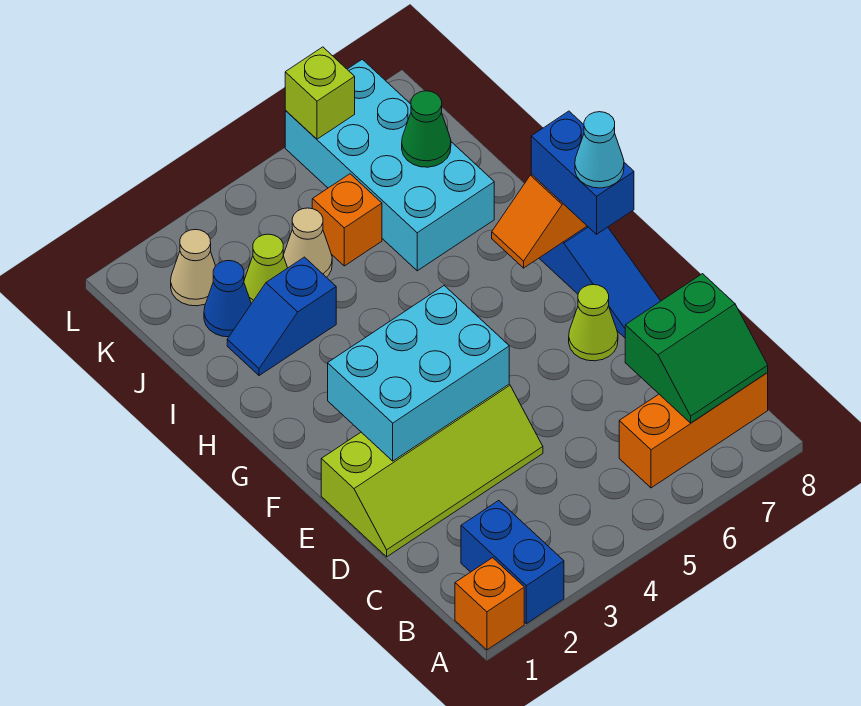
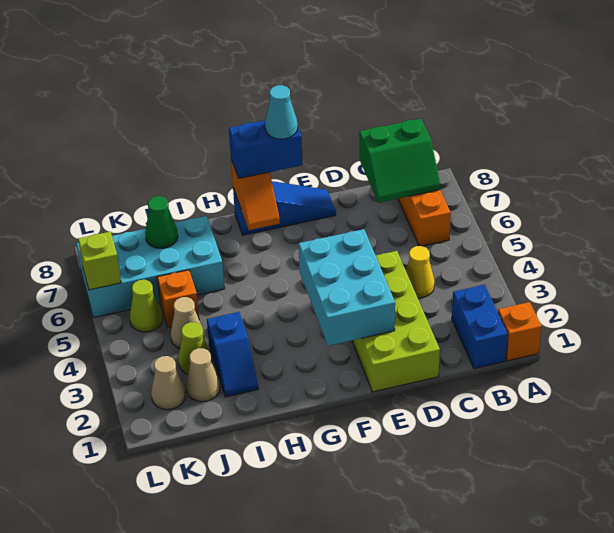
blue 1x2 brick [461,501,564,624] -> blue 1x2 brick turned to [452,285,508,368]
green 2x2 slope [625,274,768,423] -> green 2x2 slope turned to [359,119,440,203]
none -> yellow 1x1 cone [406,246,435,298]
lime 2x4 slope [321,384,543,557] -> lime 2x4 brick [352,251,440,392]
lime 1x1 cone [569,285,618,361] -> lime 1x1 cone moved to [130,280,163,332]
blue 1x1 cone [204,261,251,337] -> tan 1x1 cone [186,348,220,402]

